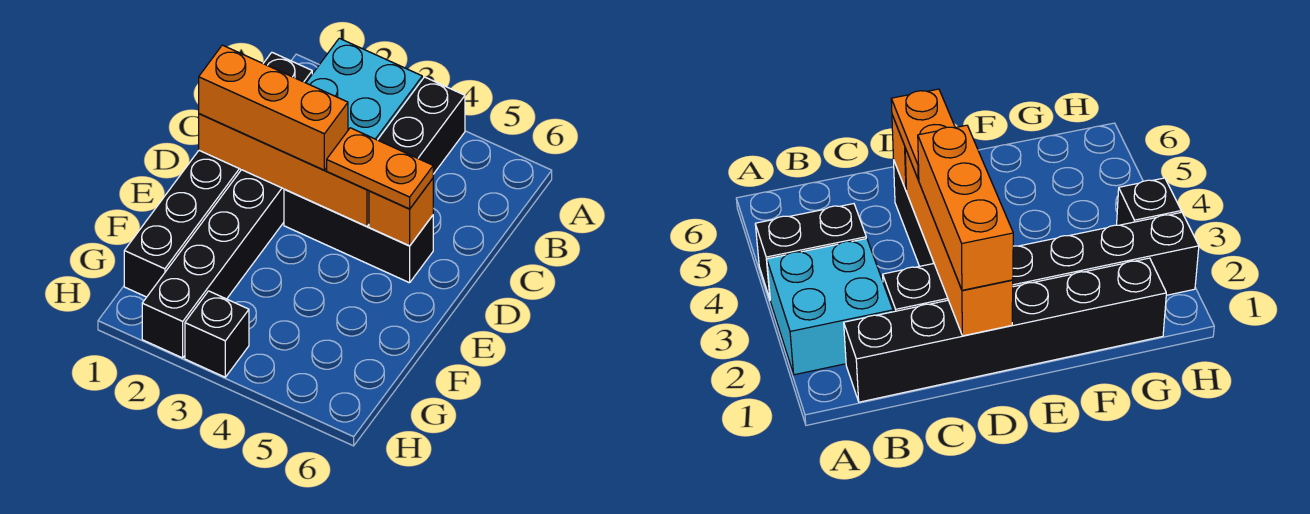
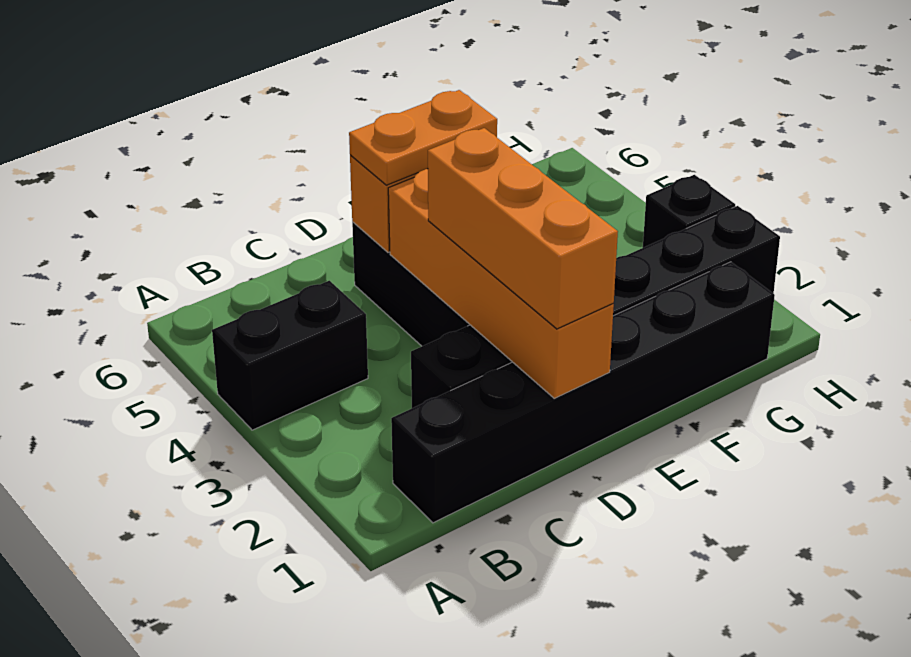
cyan 2x2 brick [306,38,422,140] -> none
orange 1x2 plate [327,128,433,209] -> orange 1x2 plate turned to [349,90,497,185]

